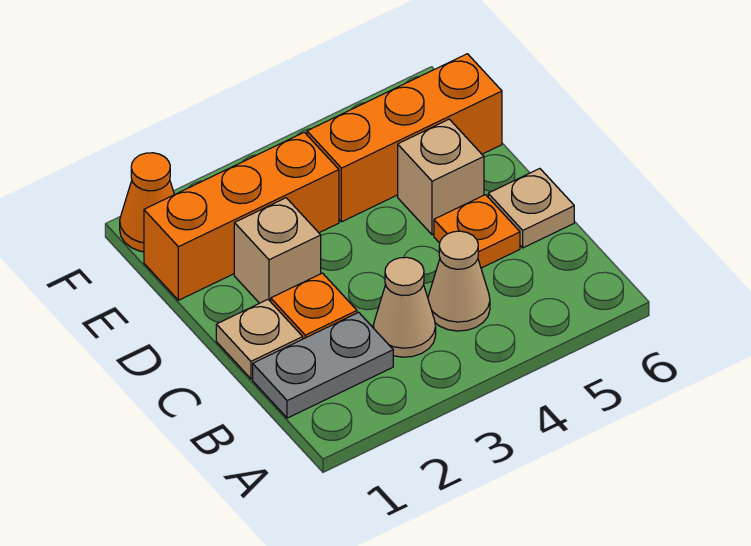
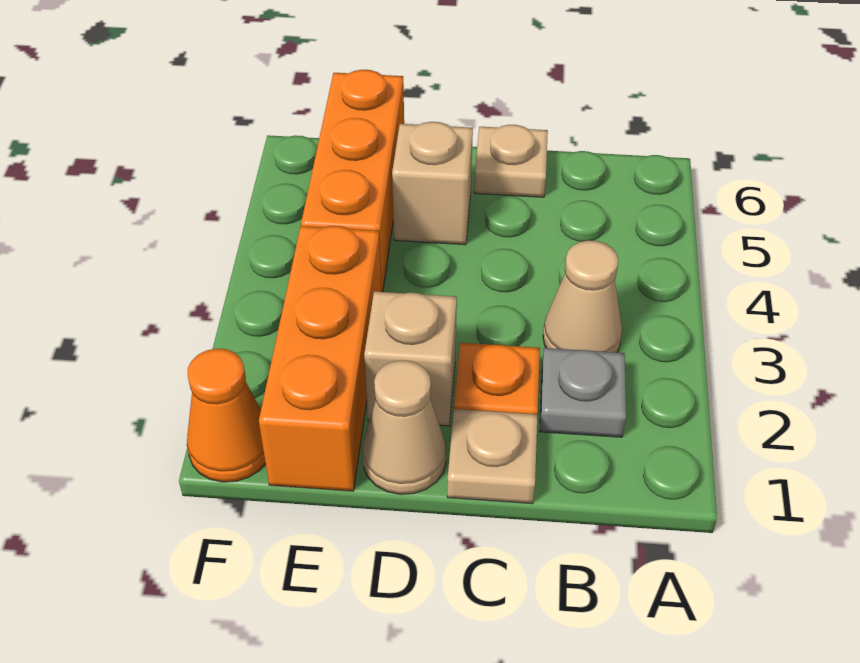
grey 1x2 plate [253,312,393,418] -> grey 1x1 plate [540,348,626,437]
tan 1x1 cone [428,231,490,331] -> tan 1x1 cone moved to [362,360,446,494]
orange 1x1 plate [434,195,520,268] -> none

